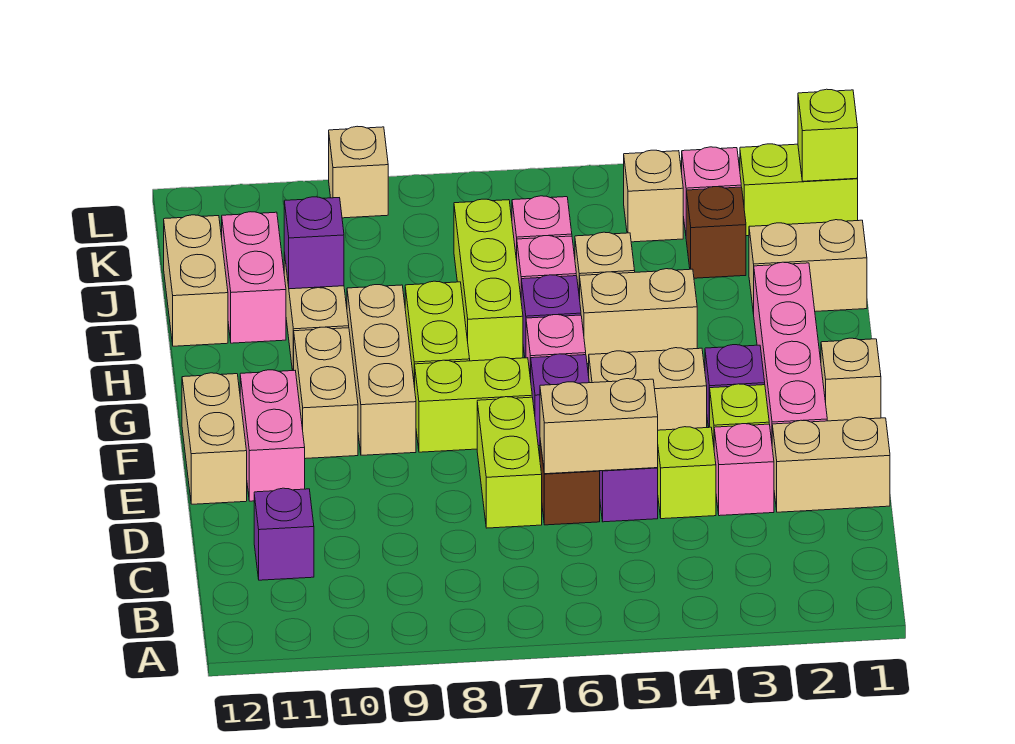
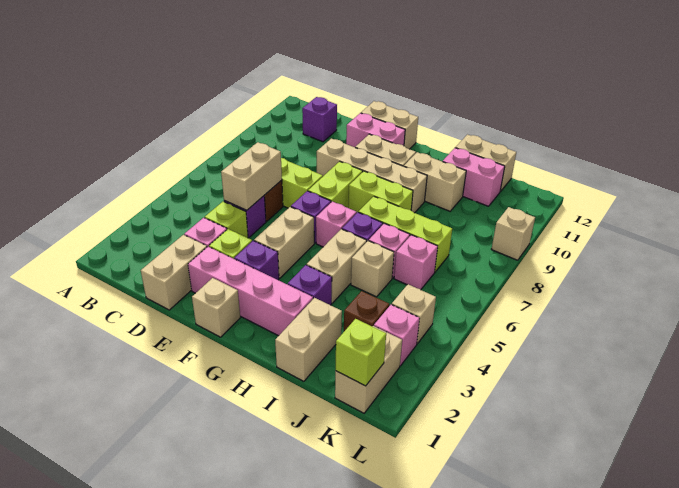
tan 1x3 brick [347,285,416,455] -> tan 1x4 brick [317,139,427,213]
purple 1x1 brick [284,197,344,289] -> purple 1x1 brick moved to [288,265,332,305]
lime 1x2 brick [740,144,858,236] -> tan 1x2 brick [335,326,402,413]

